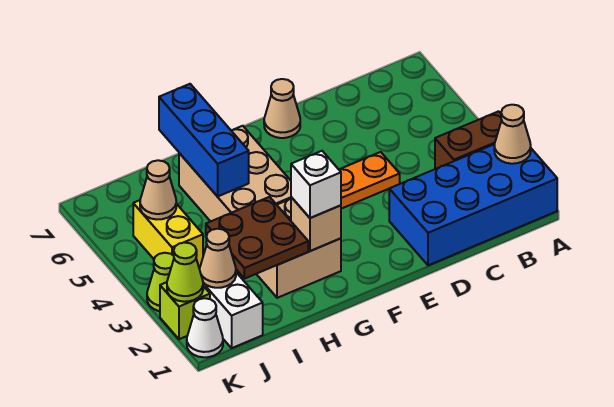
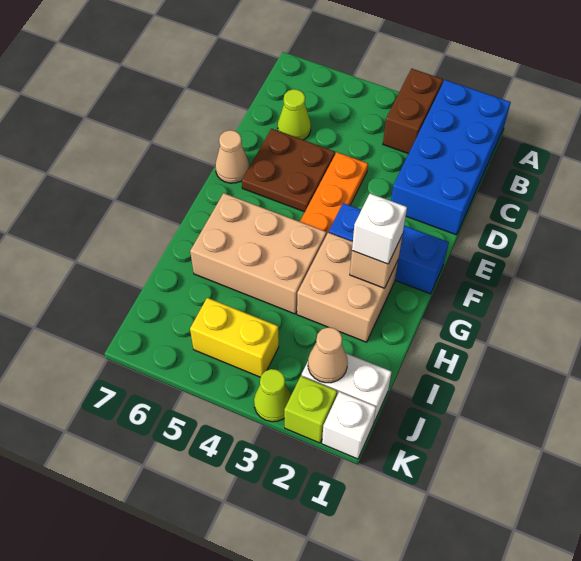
tan 1x1 cone [494,105,531,164] -> none
brown 2x2 plate [206,197,308,279] -> brown 2x2 plate moved to [242,129,335,212]
blue 1x3 brick [159,84,249,197] -> blue 1x3 brick moved to [329,203,449,294]
tan 1x1 cone [140,160,176,219] -> none
white 1x1 cone [187,298,223,357] -> white 1x1 brick [322,392,376,459]
lime 1x1 cone [167,243,203,302] -> lime 1x1 cone moved to [278,89,311,140]

